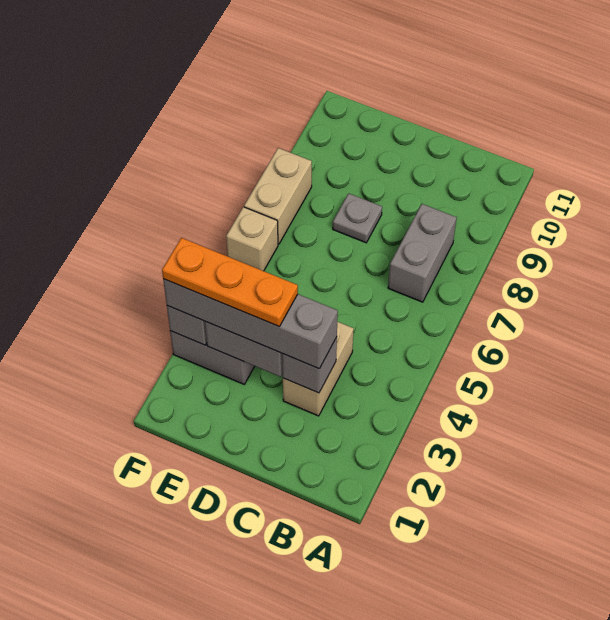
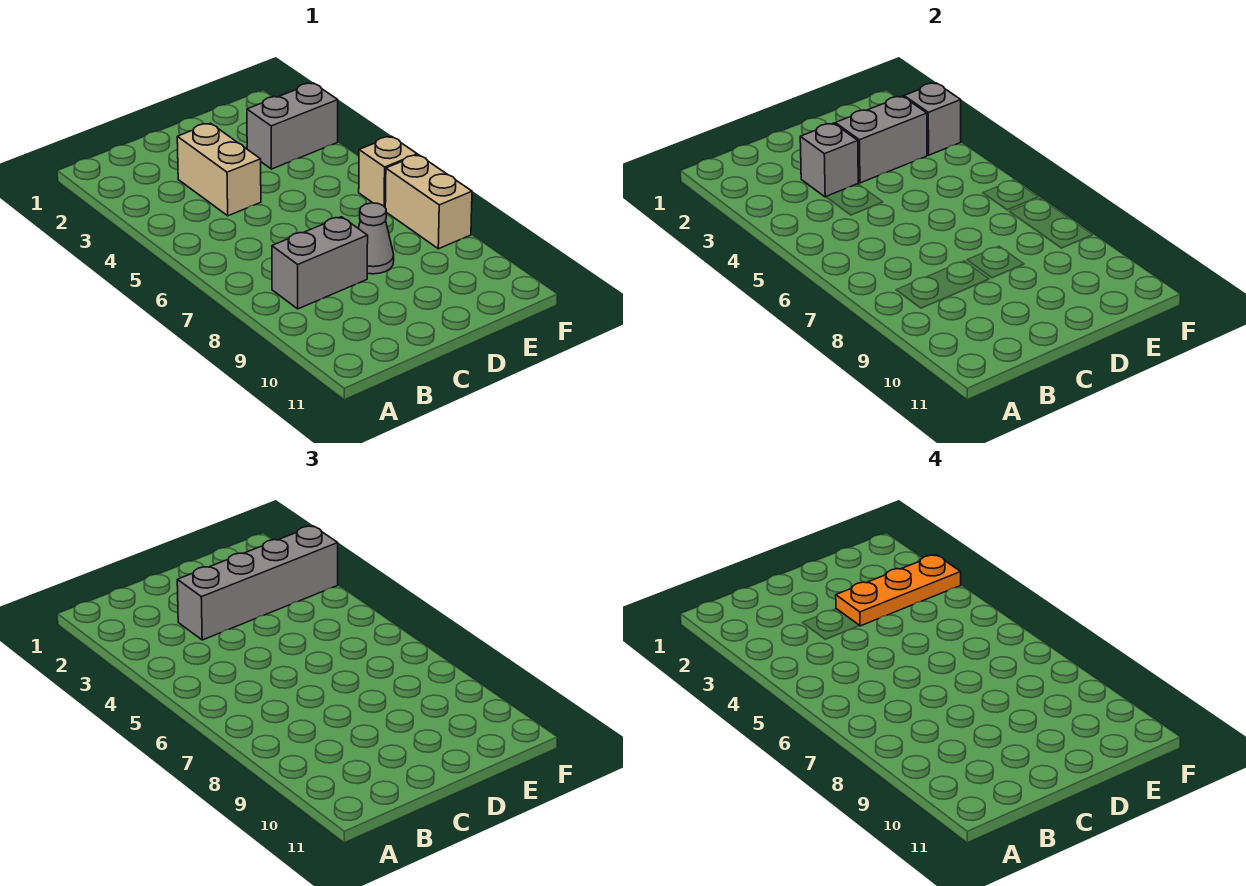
grey 1x2 brick [388,204,457,302] -> grey 1x2 brick turned to [272,217,368,309]
grey 1x1 plate [333,193,382,243] -> grey 1x1 cone [358,203,394,274]

